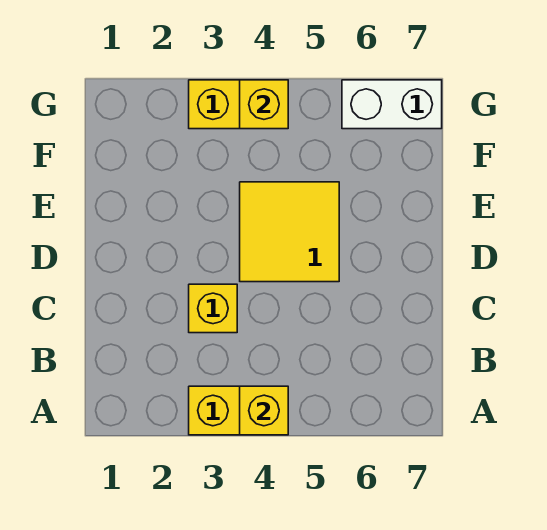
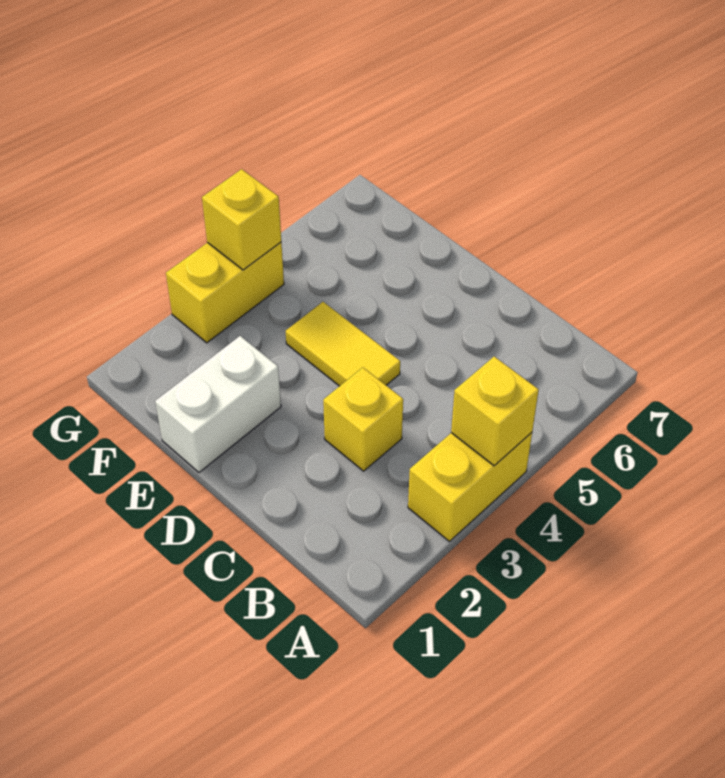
yellow 2x2 tile [240,182,339,282] -> yellow 1x2 tile [286,302,400,386]
white 1x2 brick [342,80,442,129] -> white 1x2 brick moved to [155,336,281,472]

